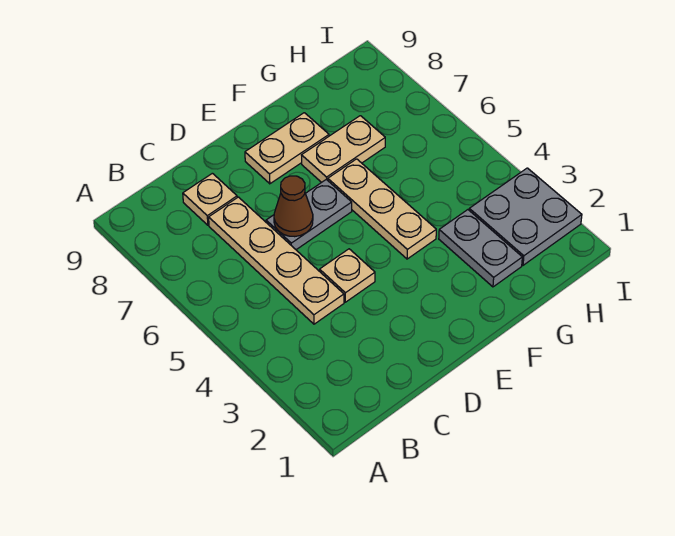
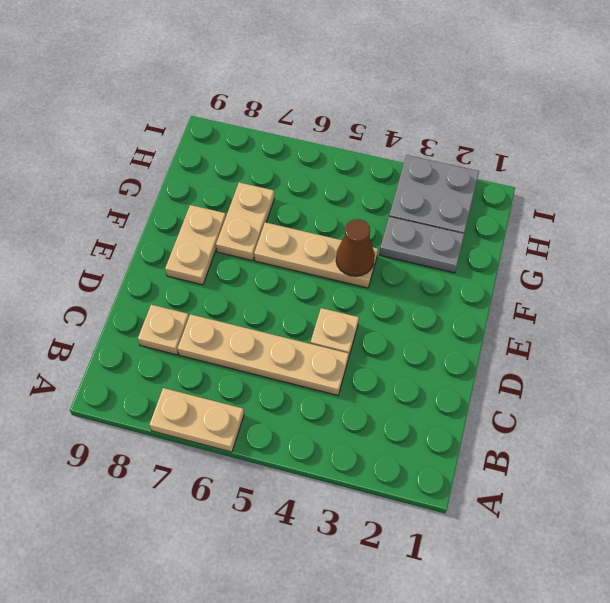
none -> tan 1x2 plate [149,388,244,452]
grey 1x2 plate [266,179,352,250] -> none
brown 1x1 cone [274,176,313,237] -> brown 1x1 cone moved to [336,219,375,276]

